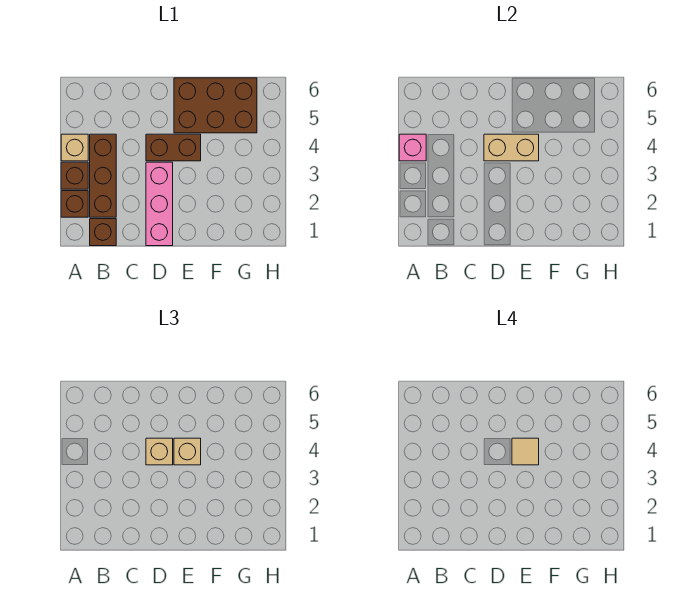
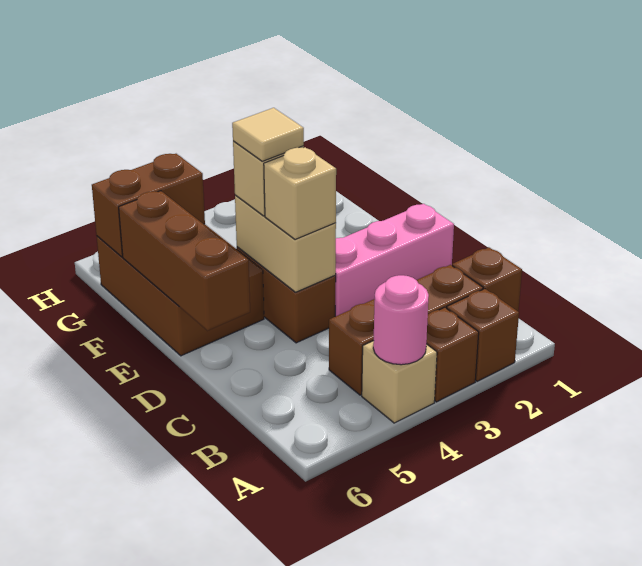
pink 1x1 brick [399,134,426,161] -> pink 1x1 round brick [373,275,429,365]
none -> brown 1x3 brick [119,191,250,331]
none -> brown 1x2 brick [92,154,205,257]

